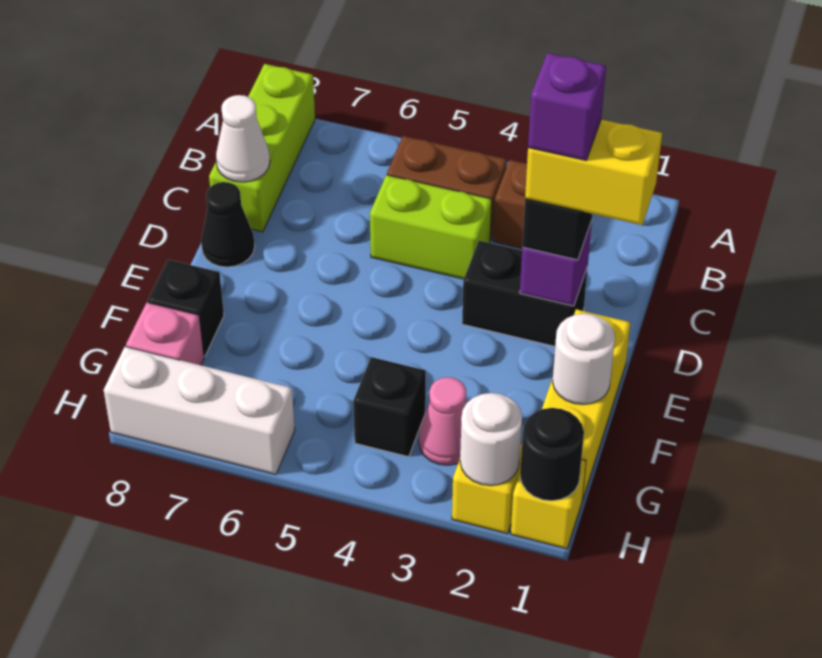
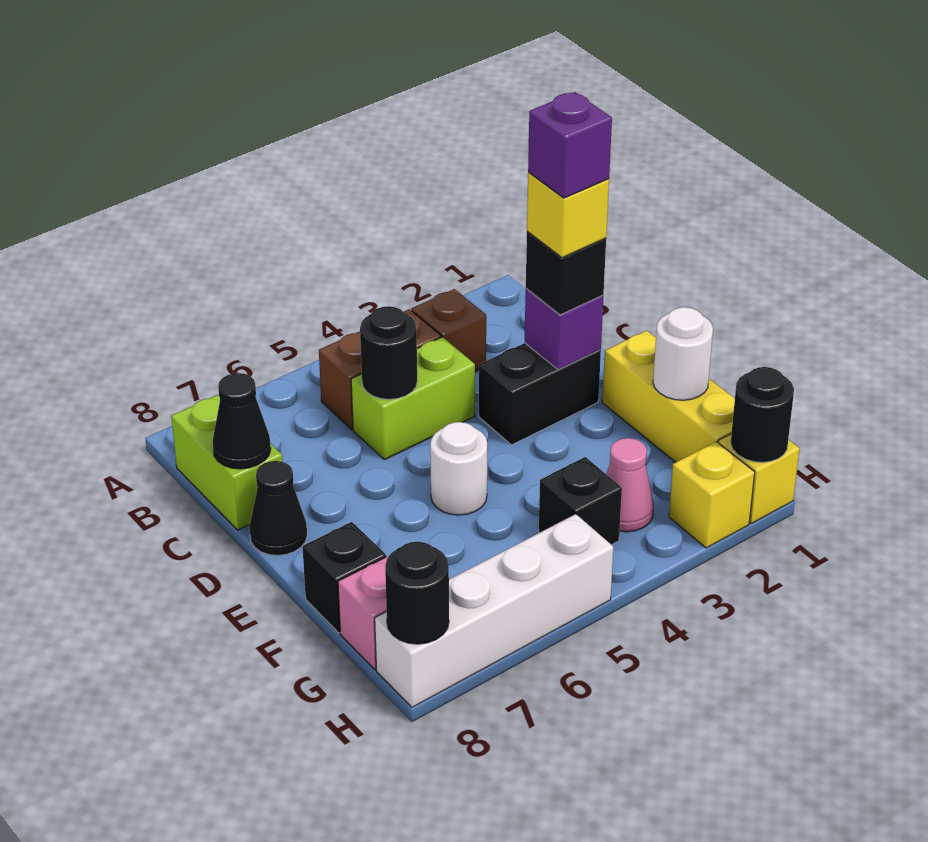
lime 1x3 brick [209,64,315,232] -> lime 1x2 brick [171,394,282,530]
none -> black 1x1 round brick [360,306,417,399]
white 1x1 cone [216,95,270,182] -> black 1x1 cone [213,373,271,469]
yellow 1x2 brick [525,119,662,225] -> yellow 1x1 brick [527,172,609,258]
white 1x1 round brick [460,393,522,486] -> white 1x1 round brick moved to [430,422,487,515]
white 1x3 brick [104,347,295,475] -> white 1x4 brick [375,514,613,707]
none -> black 1x1 round brick [385,542,449,644]

